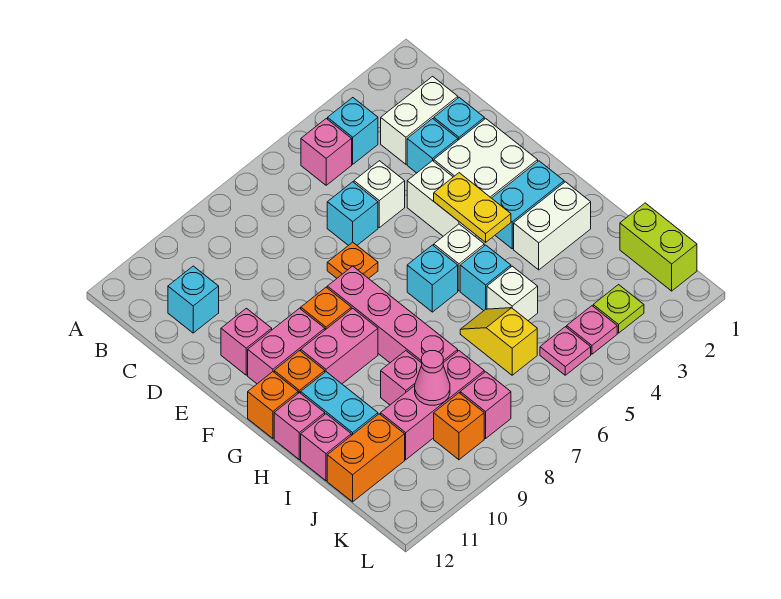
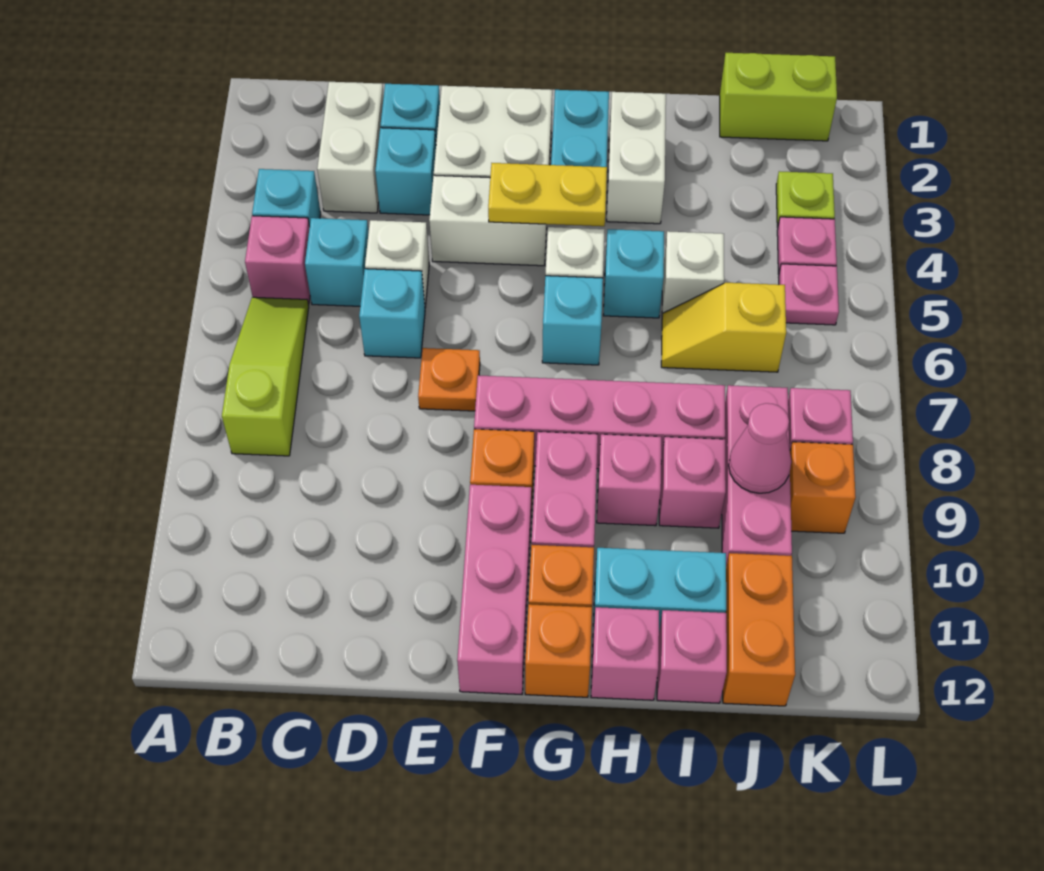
none -> lime 1x3 slope [222,297,309,456]
cyan 1x1 brick [168,266,219,333] -> cyan 1x1 brick moved to [305,218,369,306]
pink 1x1 brick [221,308,272,375] -> pink 1x1 brick moved to [597,434,661,526]
pink 1x2 brick [248,308,325,384] -> pink 1x3 brick [457,485,531,694]

